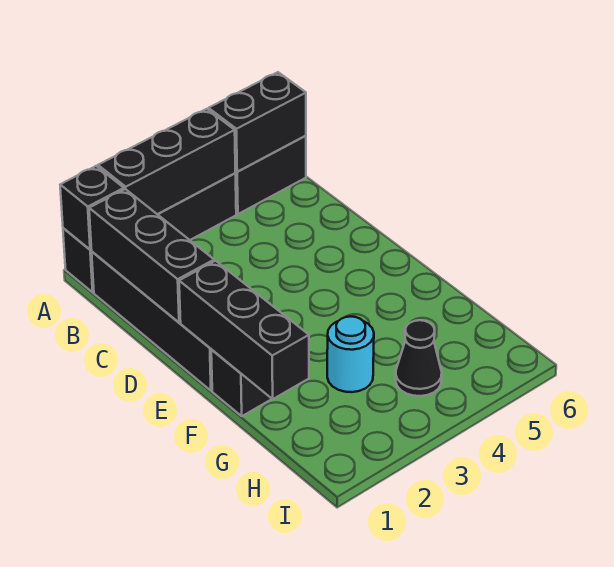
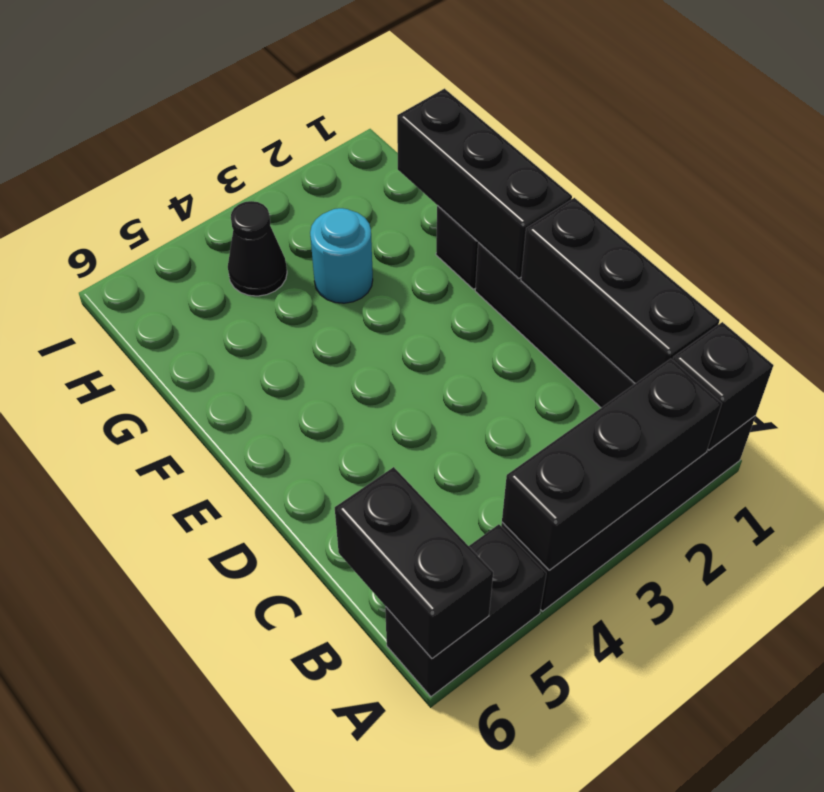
black 1x2 brick [208,72,306,172] -> black 1x2 brick turned to [335,467,493,658]

